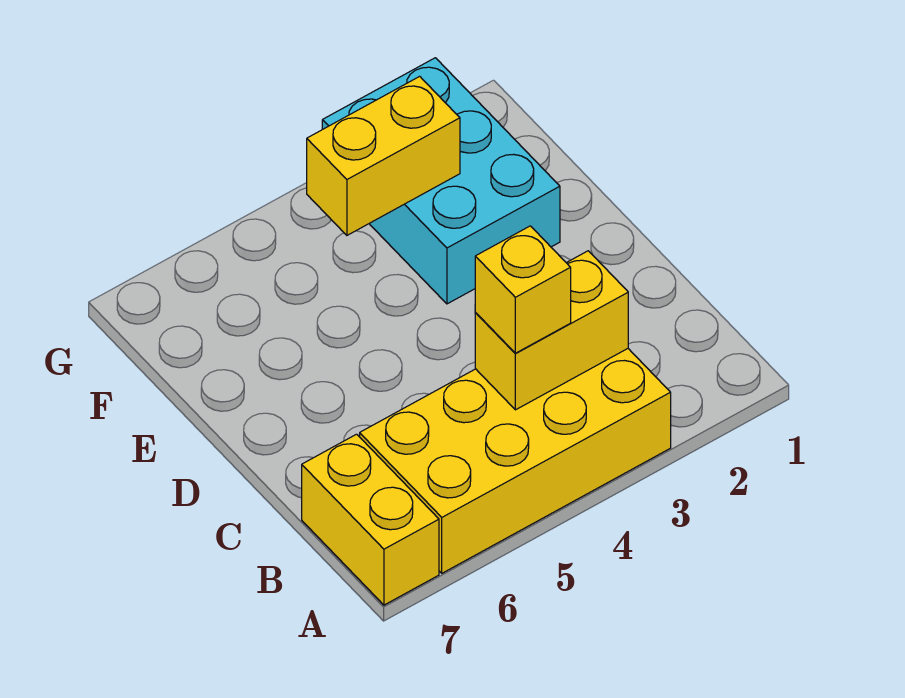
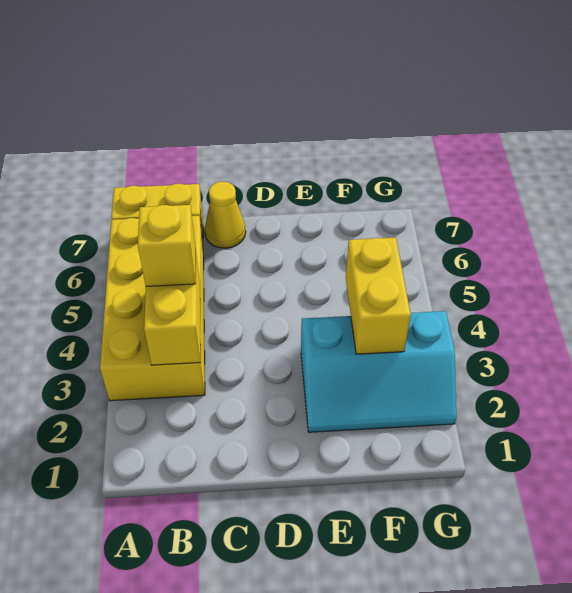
none -> yellow 1x1 cone [205,182,246,248]
cyan 2x3 brick [322,58,560,304] -> cyan 2x3 slope [301,311,456,432]

